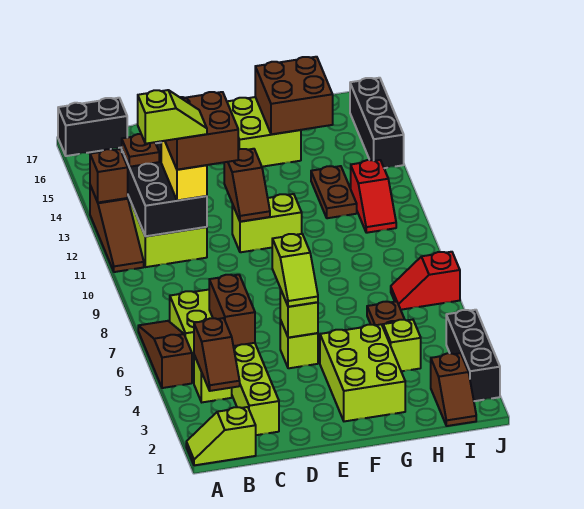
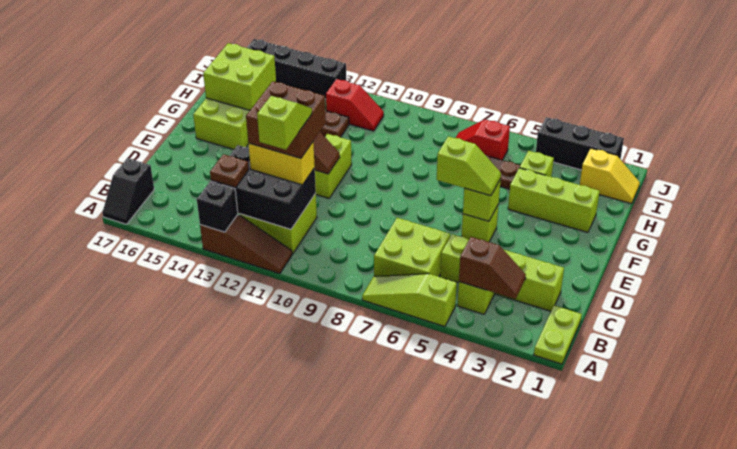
lime 1x2 slope [186,407,256,465] -> lime 1x2 plate [534,305,582,364]
brown 1x3 slope [138,321,192,388] -> lime 1x3 slope [362,274,457,327]
brown 1x1 brick [90,149,128,203] -> black 1x1 brick [197,181,238,232]
black 1x2 brick [58,98,127,156] -> black 1x2 slope [103,158,154,224]
brown 1x2 brick [209,275,255,346] -> none
lime 2x3 brick [320,324,405,421] -> lime 1x3 brick [508,168,600,232]
brown 2x2 brick [255,57,333,134] -> lime 2x2 brick [203,43,276,110]
brown 1x2 slope [431,353,476,426] -> yellow 1x2 slope [580,148,640,204]
red 1x2 slope [391,252,460,310] -> red 1x2 slope turned to [456,120,510,160]
black 1x3 brick [350,78,404,168] -> black 1x4 brick [247,39,346,99]

